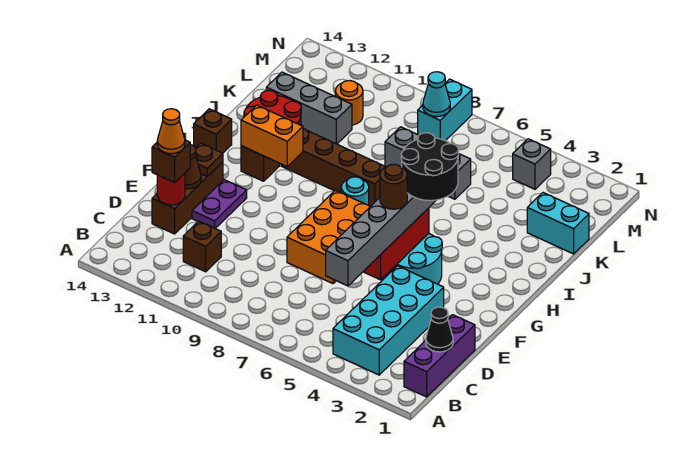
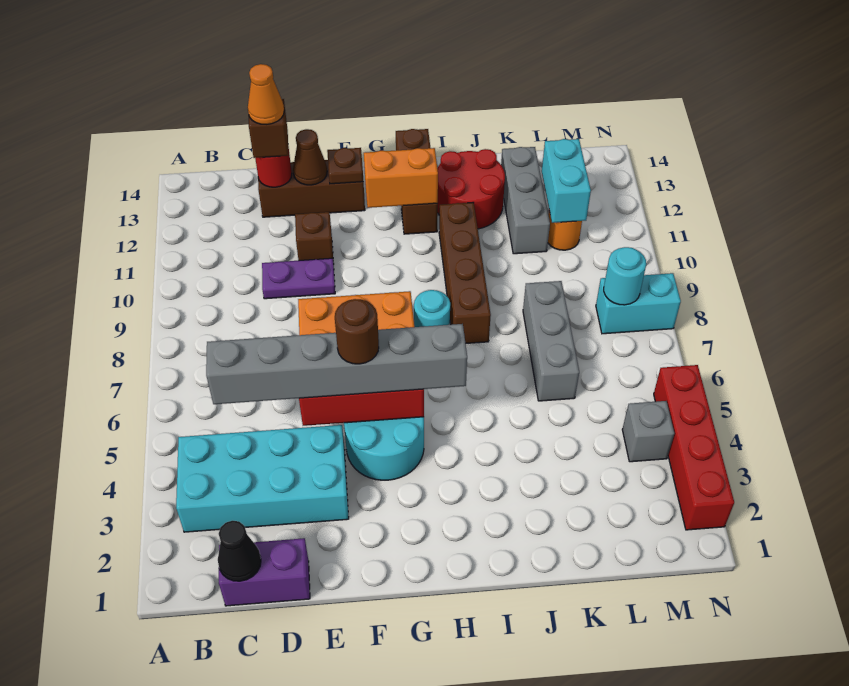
purple 1x3 brick [404,315,475,397] -> purple 1x2 brick [219,538,310,606]
brown 1x1 brick [183,221,221,272] -> brown 1x1 brick moved to [295,212,333,260]
purple 1x2 plate [192,180,247,228] -> purple 1x2 plate moved to [262,258,335,299]
black 2x2 round brick [401,133,459,201] -> none
orange 1x2 brick [241,105,303,166] -> orange 1x2 brick turned to [364,148,438,208]
cyan 1x2 brick [527,193,589,254] -> cyan 1x2 brick moved to [542,139,591,223]
cyan 1x1 cone [423,72,450,117] -> cyan 1x1 round brick [604,247,646,305]
none -> red 1x4 brick [654,365,734,530]

